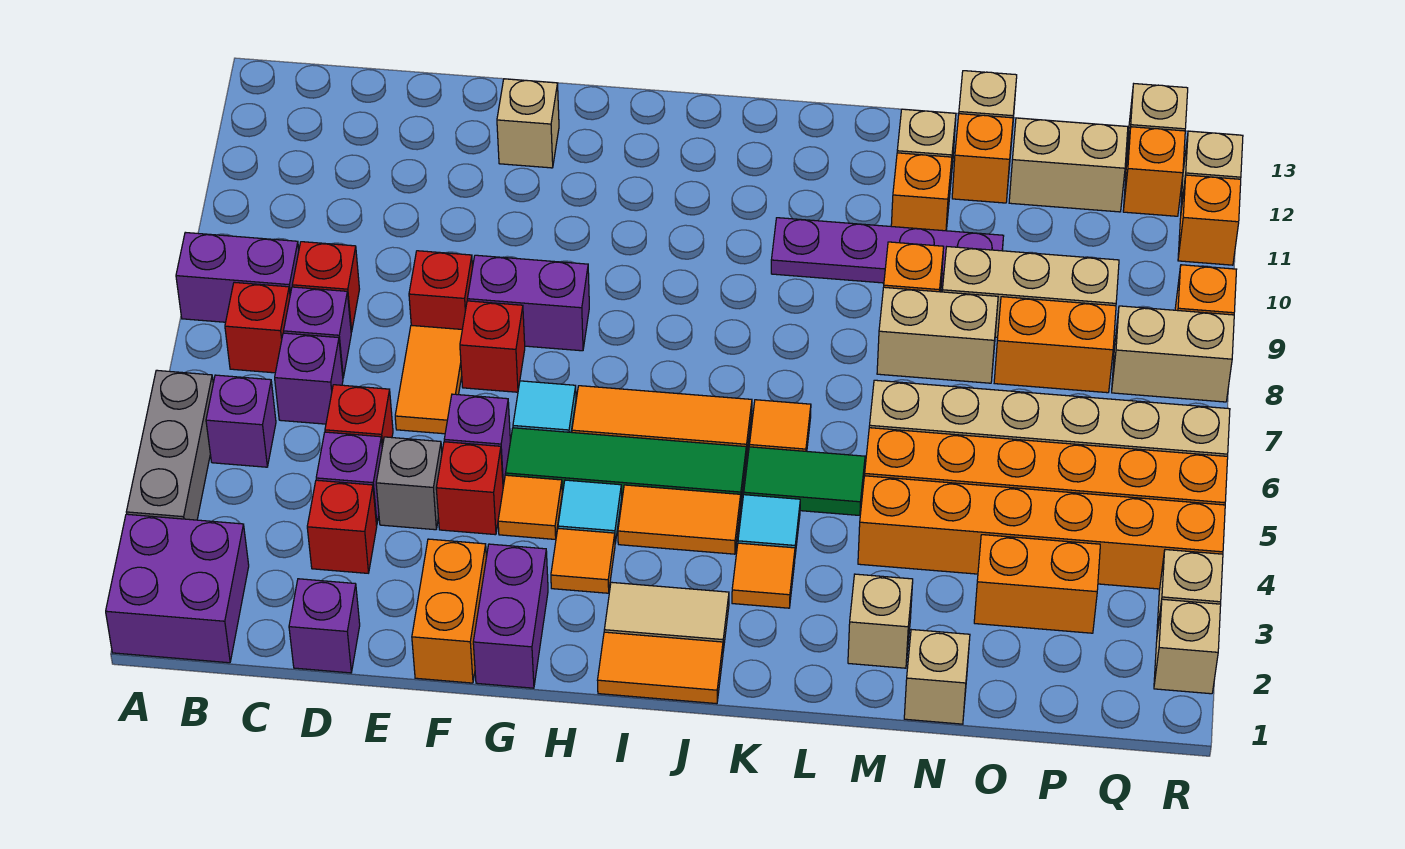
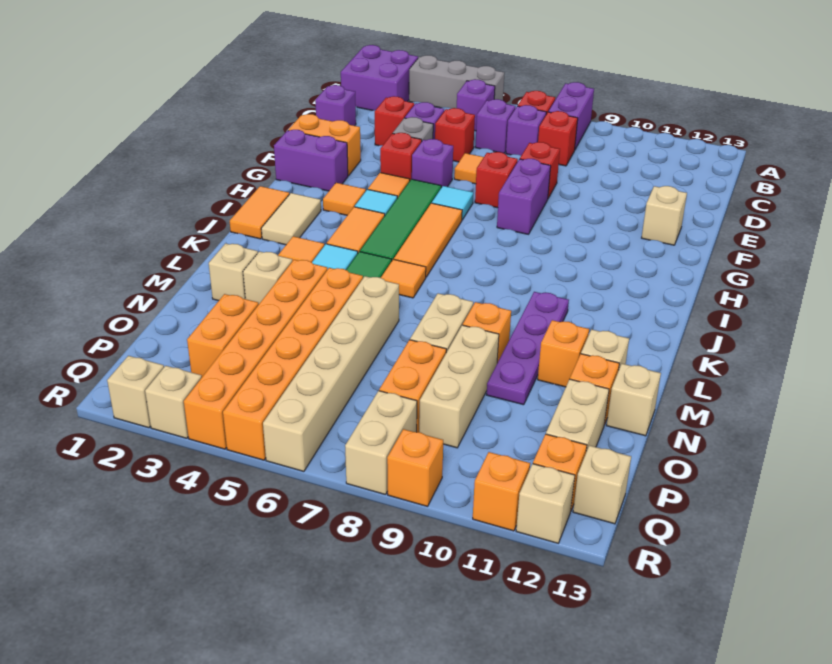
tan 1x1 brick [904,630,970,724] -> tan 1x1 brick moved to [243,251,292,304]

